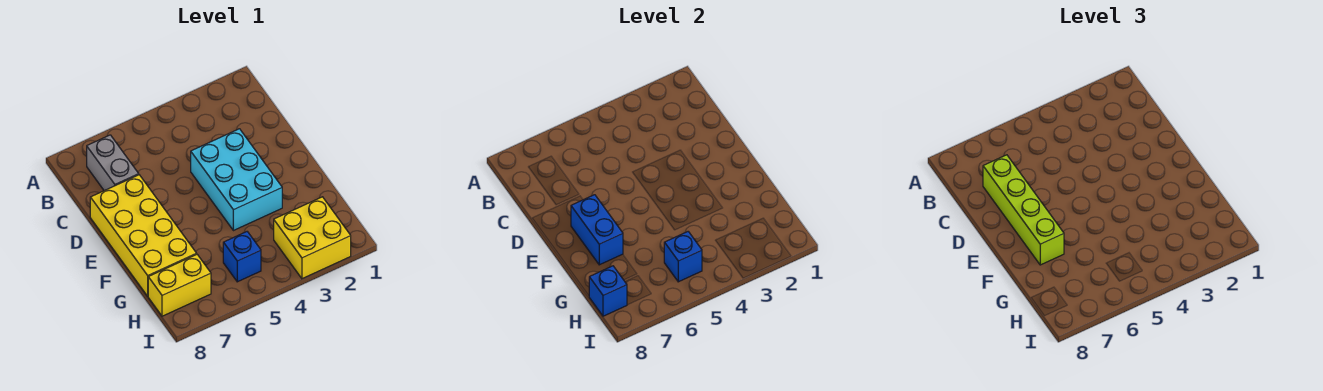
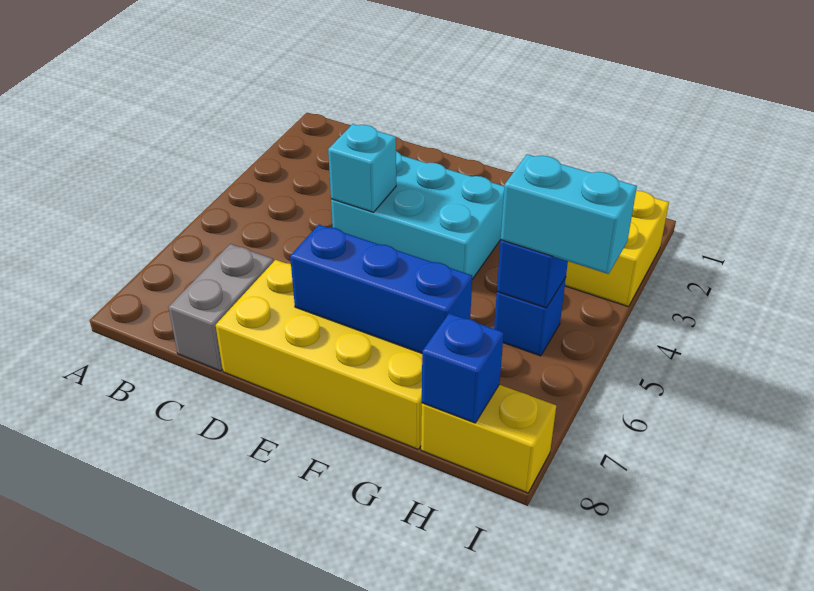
grey 1x2 brick [87,135,139,191] -> grey 1x2 brick turned to [168,244,274,371]
lime 1x4 brick [983,155,1064,265] -> none
none -> cyan 1x1 brick [328,124,396,212]
blue 1x2 brick [571,195,623,265] -> blue 1x3 brick [290,225,472,353]
none -> cyan 1x2 brick [501,154,637,274]
yellow 1x2 brick [148,255,211,316] -> yellow 1x2 brick turned to [421,385,556,493]

